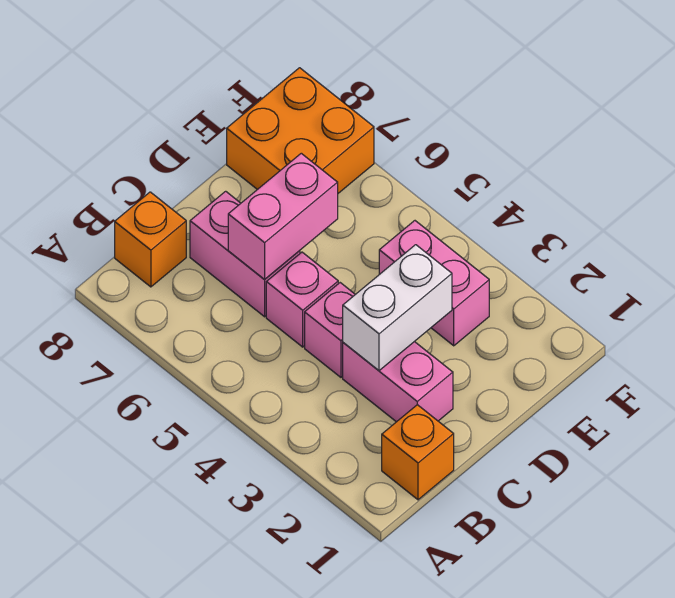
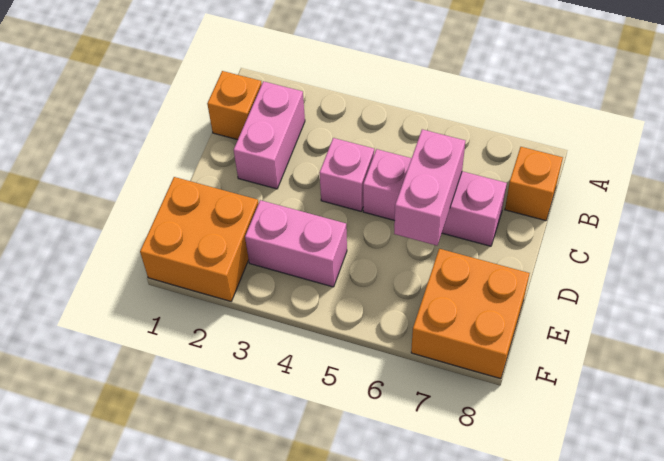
pink 1x2 brick [343,342,453,422] -> pink 1x2 brick turned to [234,81,305,189]
white 1x2 brick [343,245,452,371] -> none
none -> orange 2x2 brick [140,177,259,301]

